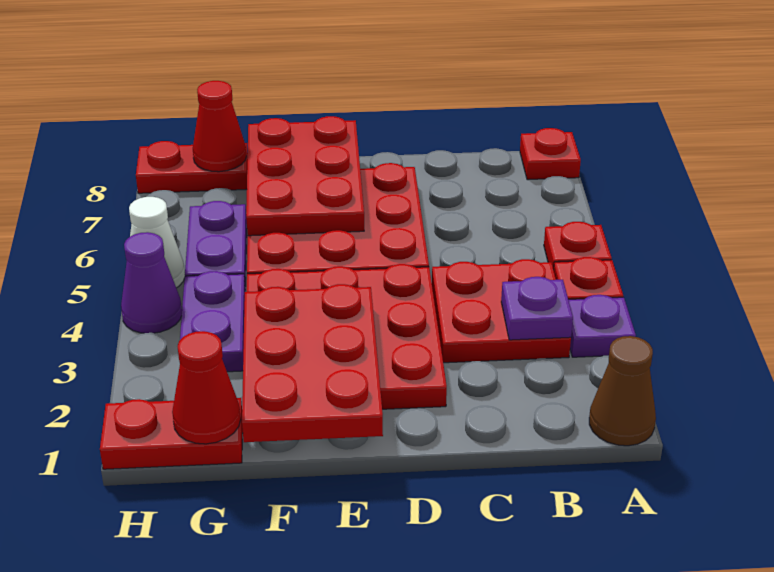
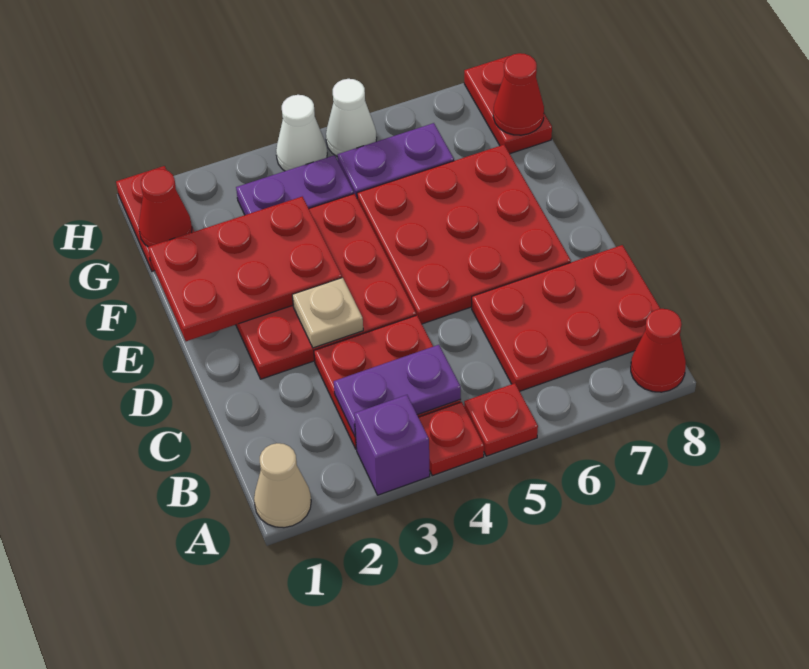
brown 1x1 cone [589,336,656,446] -> tan 1x1 cone [254,443,311,528]
purple 1x1 plate [568,295,636,357] -> purple 1x1 brick [354,395,430,495]
red 1x1 plate [520,128,581,180] -> red 1x1 cone [631,309,686,392]
purple 1x1 plate [501,277,573,340] -> purple 1x2 plate [334,345,461,436]
none -> tan 1x1 plate [292,278,363,348]
red 2x3 plate [246,116,364,236] -> red 2x3 plate moved to [472,245,660,391]
purple 1x1 cone [121,232,182,333] -> white 1x1 cone [276,95,327,171]

